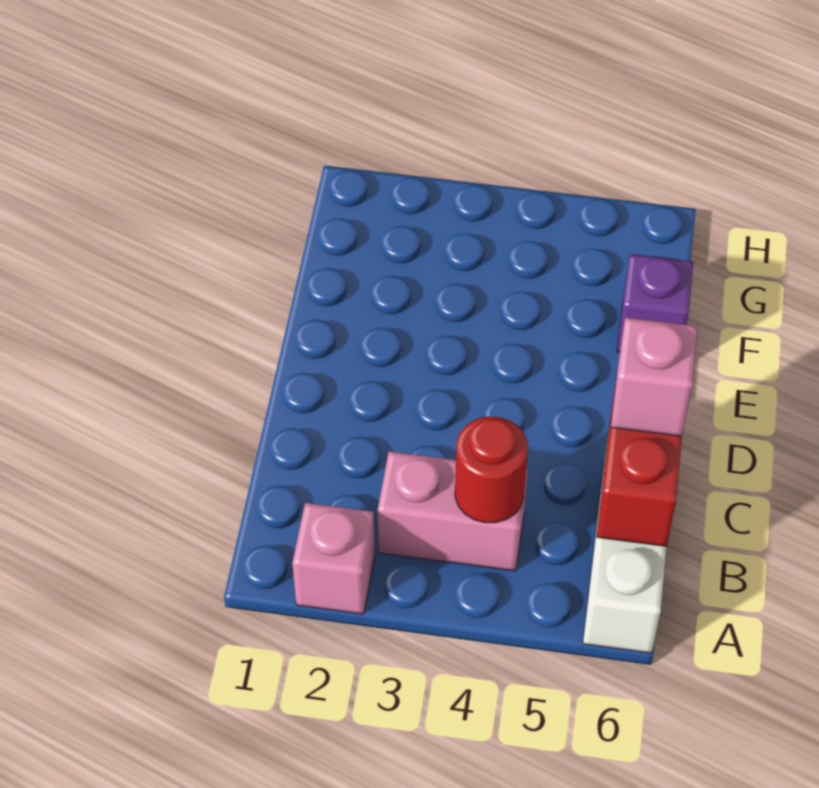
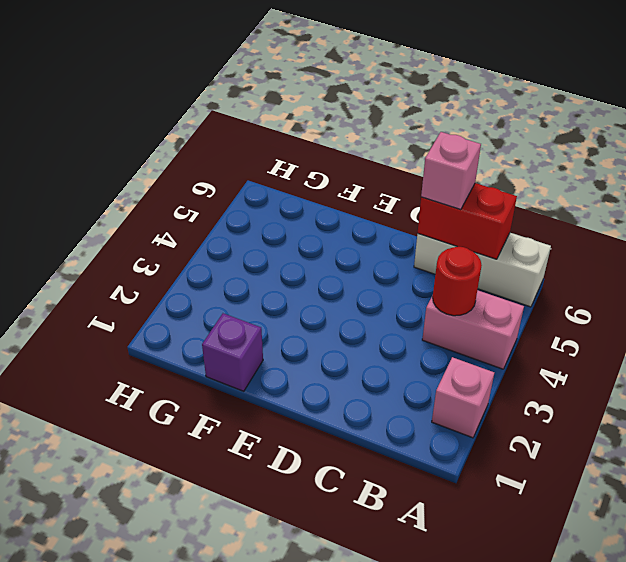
pink 1x2 brick [378,451,528,571] -> pink 1x2 brick turned to [422,290,524,369]
purple 1x1 brick [617,254,693,352] -> purple 1x1 brick moved to [202,313,263,391]

